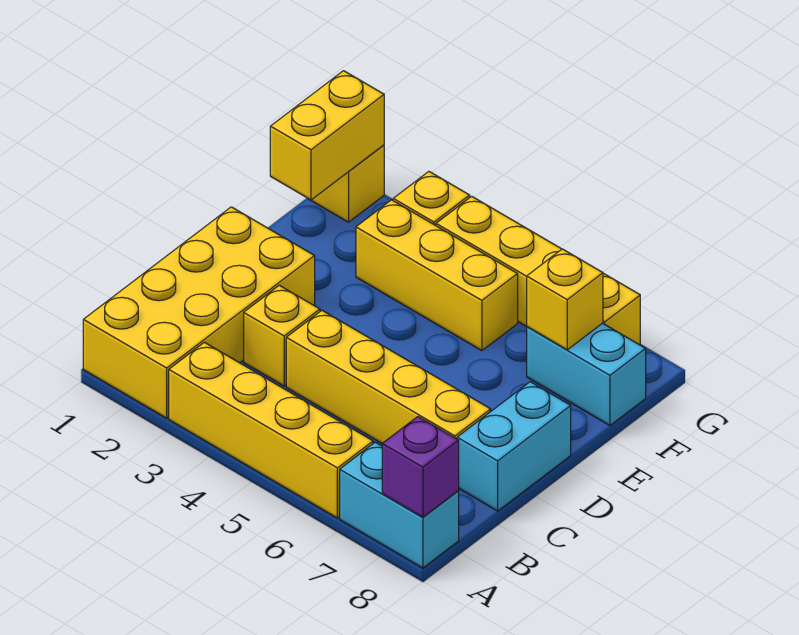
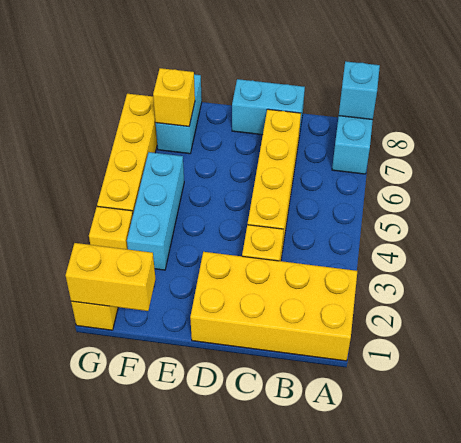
yellow 1x4 brick [169,342,373,518] -> none
purple 1x1 brick [382,417,459,517] -> cyan 1x1 brick [339,61,380,120]
yellow 1x3 brick [356,200,518,351] -> cyan 1x3 brick [127,152,184,270]

